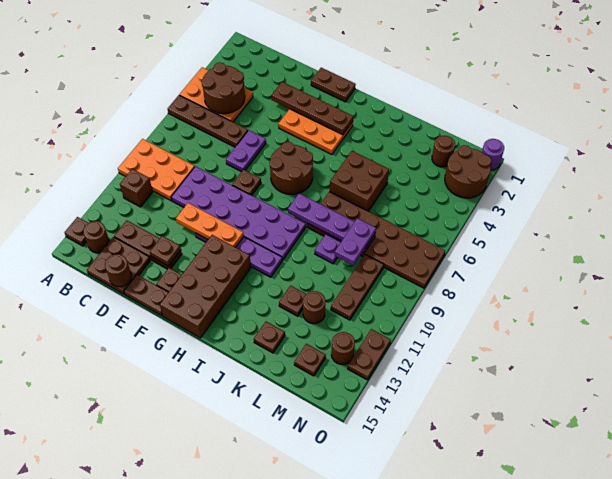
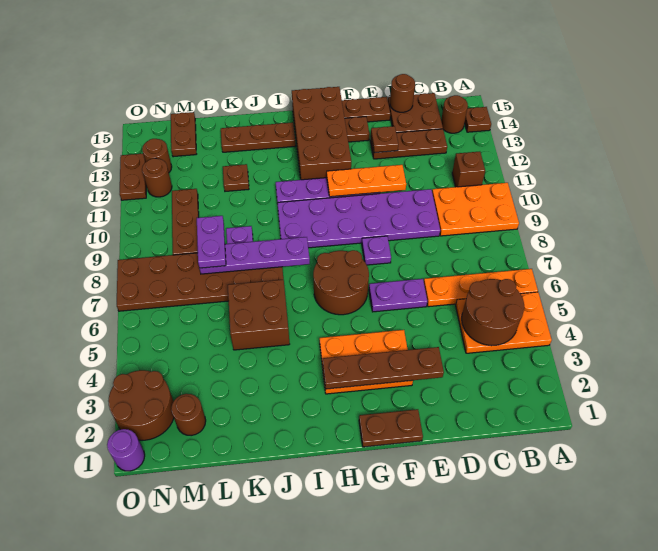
brown 1x4 plate [168,95,248,147] -> orange 1x4 plate [424,269,538,307]
purple 1x2 plate [226,130,266,172] -> purple 1x2 plate turned to [369,279,427,312]
brown 1x1 plate [232,169,261,195] -> purple 1x1 plate [362,236,391,265]
brown 1x1 plate [254,322,285,353] -> brown 1x3 plate [221,122,296,152]
brown 1x1 round brick [303,291,325,324] -> brown 1x1 round brick moved to [142,158,172,197]
brown 1x1 plate [294,344,326,376] -> brown 1x2 plate [171,112,196,157]

